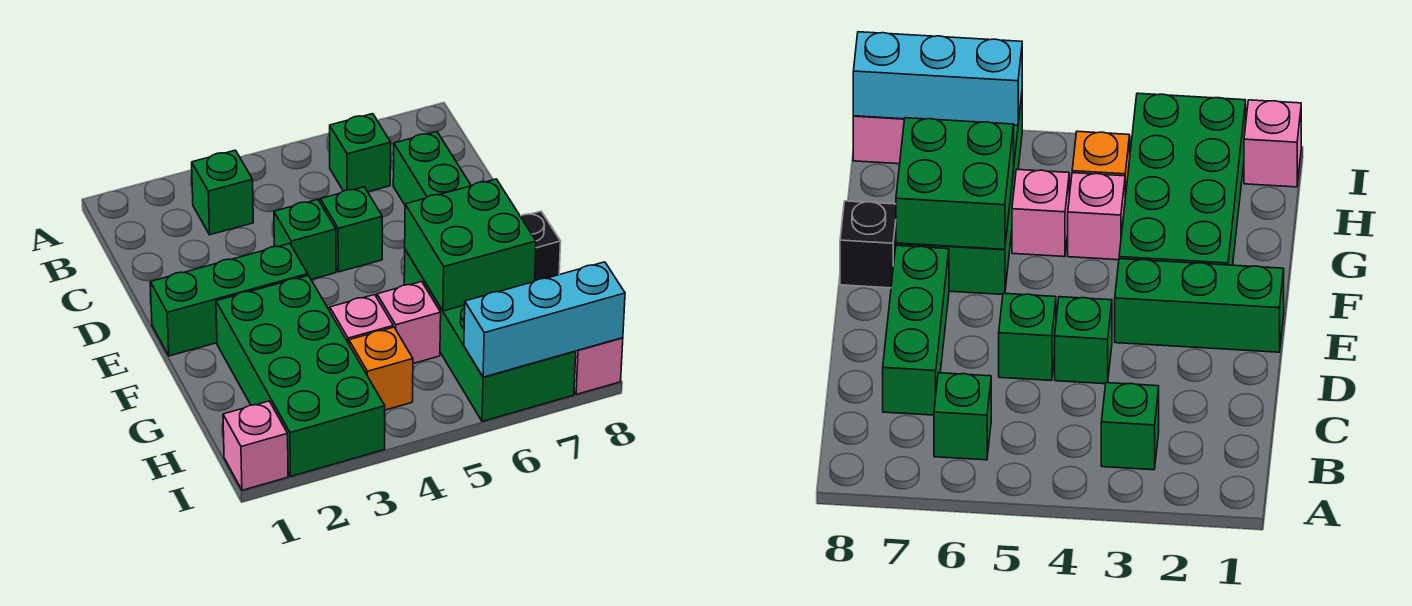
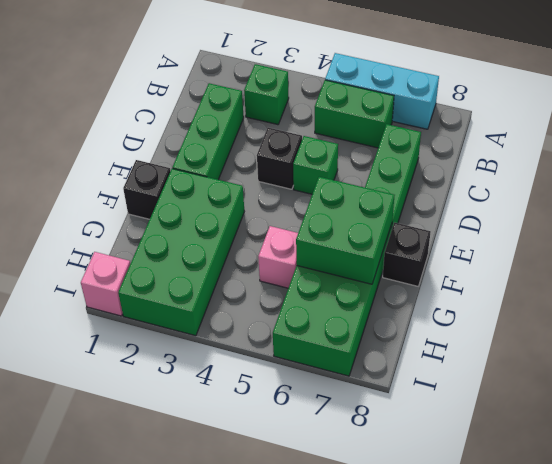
green 1x1 brick [330,114,391,192] -> green 1x2 brick [315,80,394,148]
green 1x1 brick [274,199,336,279] -> black 1x1 brick [257,128,302,189]
green 1x3 brick [150,243,308,356] -> green 1x3 brick turned to [172,83,244,180]
none -> black 1x1 brick [123,160,170,219]
pink 1x1 brick [330,295,393,344] -> none
orange 1x1 brick [349,327,413,410] -> none
cyan 1x3 brick [464,262,625,377] -> cyan 1x3 brick moved to [325,53,439,129]
pink 1x1 brick [574,338,623,394] -> none

